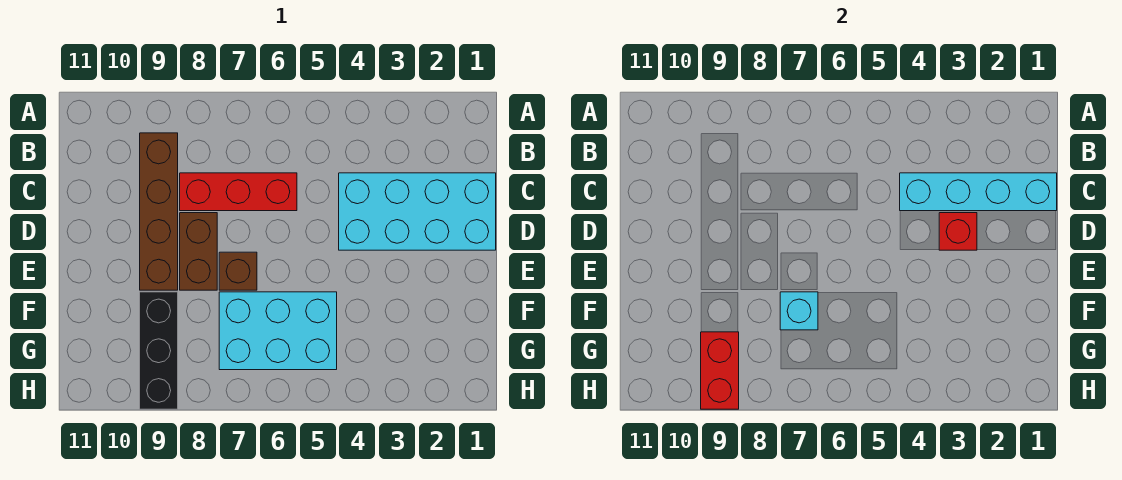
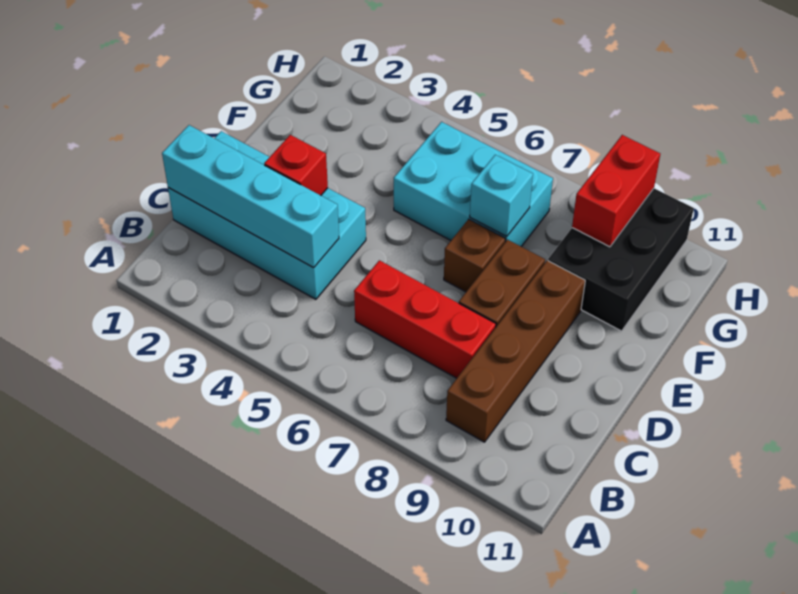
black 1x3 brick [140,292,178,409] -> black 2x3 brick [548,188,694,331]

